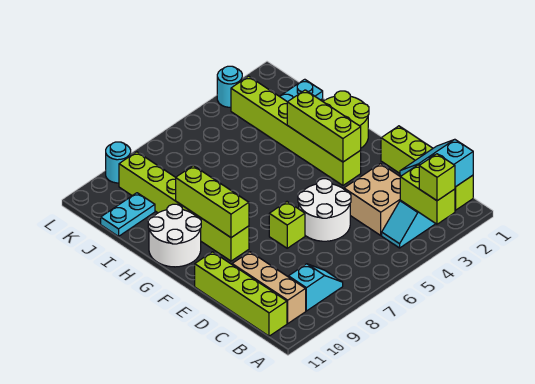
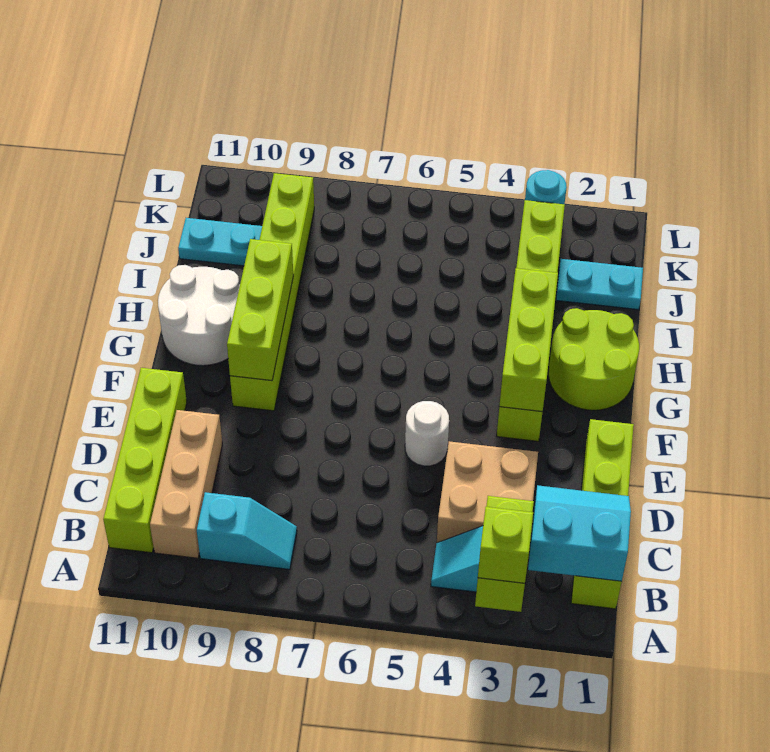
white 2x2 round brick [298,179,351,241] -> white 1x1 round brick [405,401,449,466]
lime 1x1 brick [269,202,305,248] -> none
cyan 1x1 round brick [106,142,131,183] -> none

